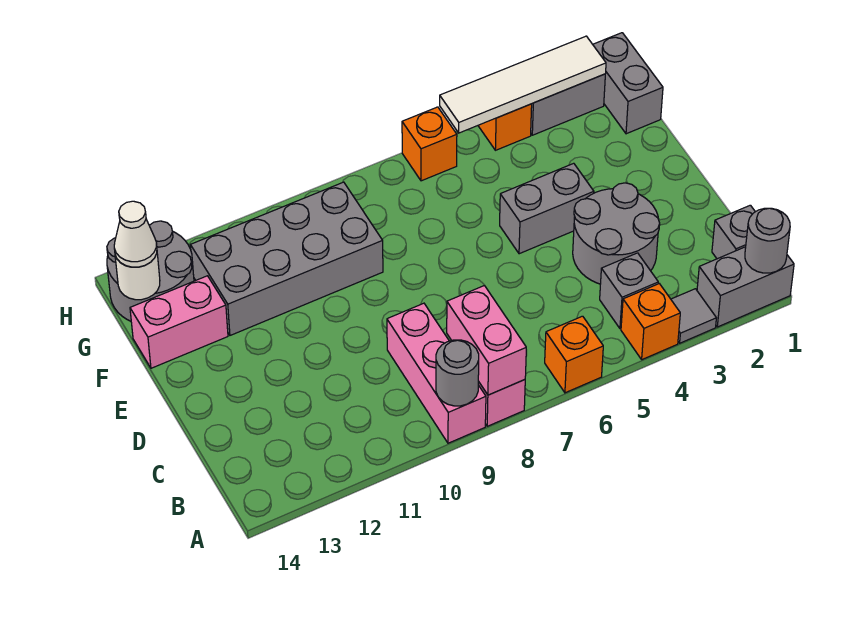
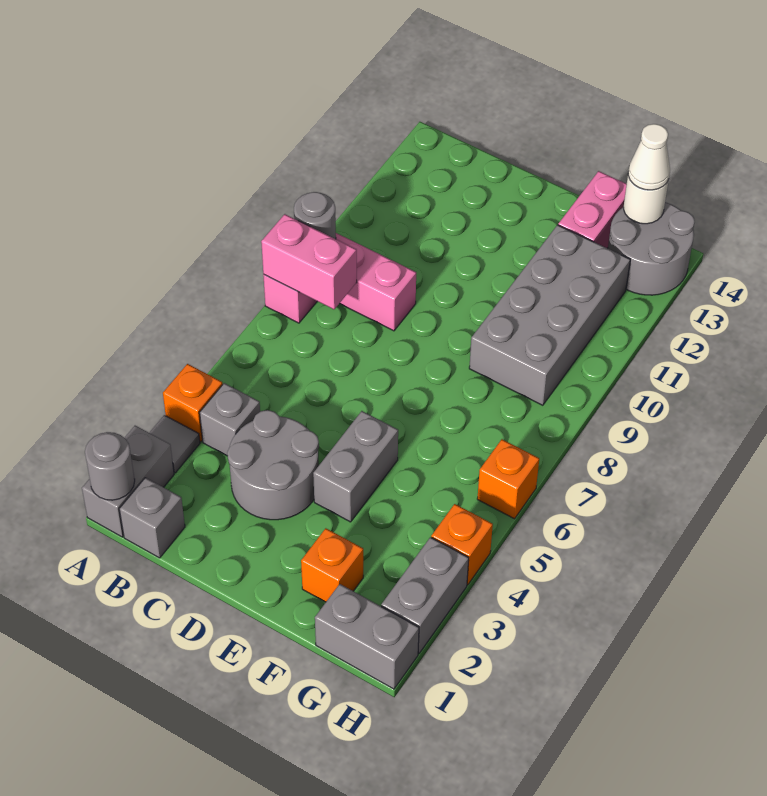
orange 1x1 brick [545,316,603,393] -> orange 1x1 brick moved to [301,528,363,602]
white 1x4 tile [440,36,606,133] -> none

